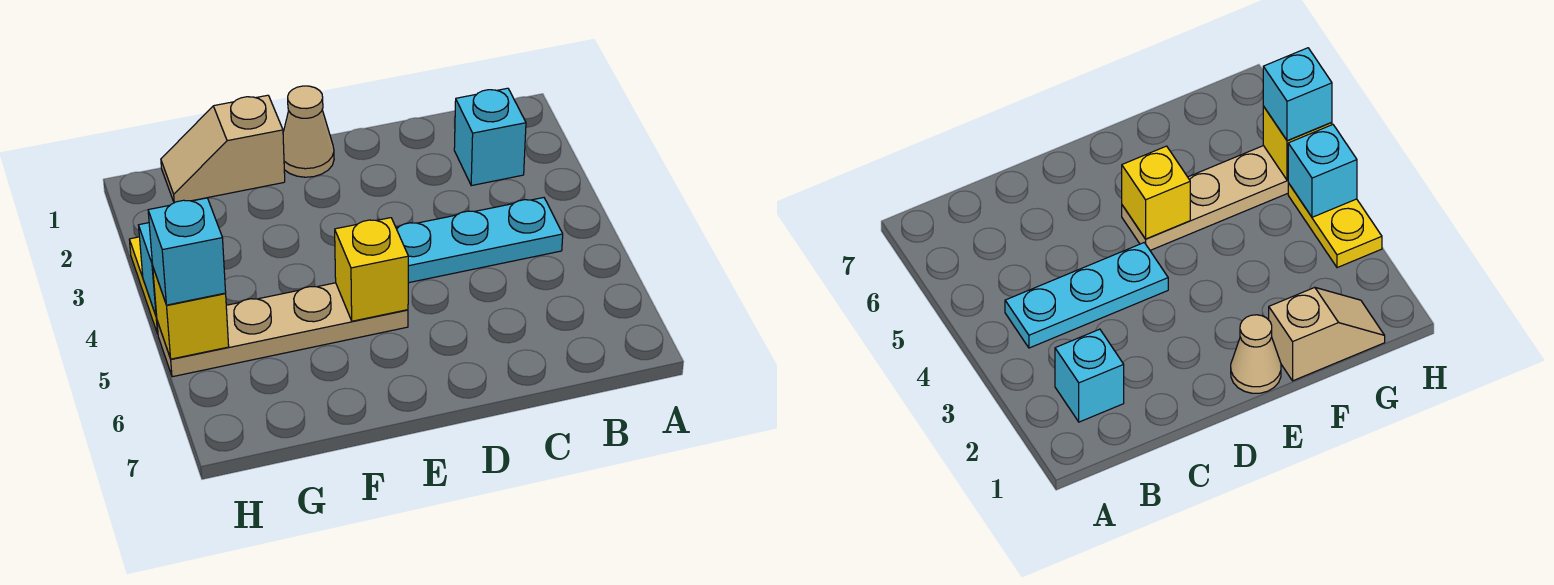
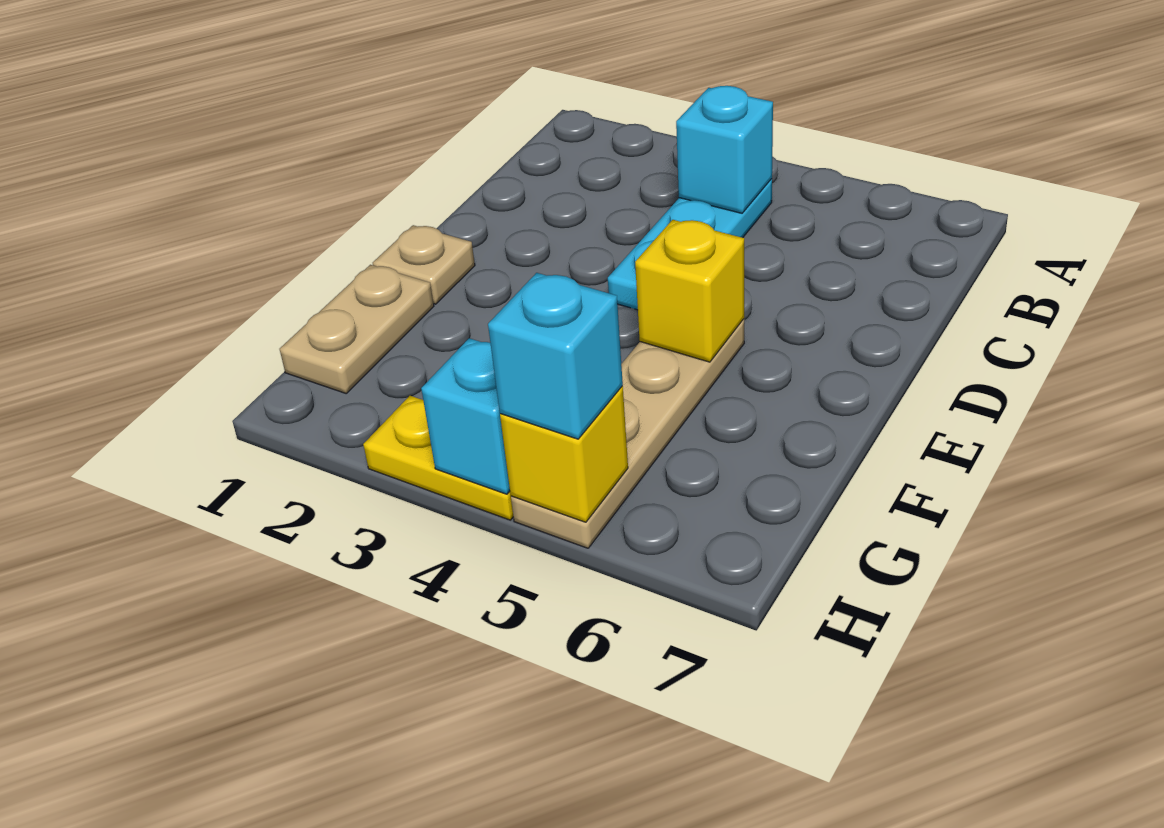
cyan 1x1 brick [454,88,526,186] -> cyan 1x1 brick moved to [676,86,773,213]
tan 1x1 cone [283,86,334,177] -> tan 1x1 plate [373,225,475,304]
tan 1x2 slope [161,95,285,203] -> tan 1x2 plate [280,265,434,393]

